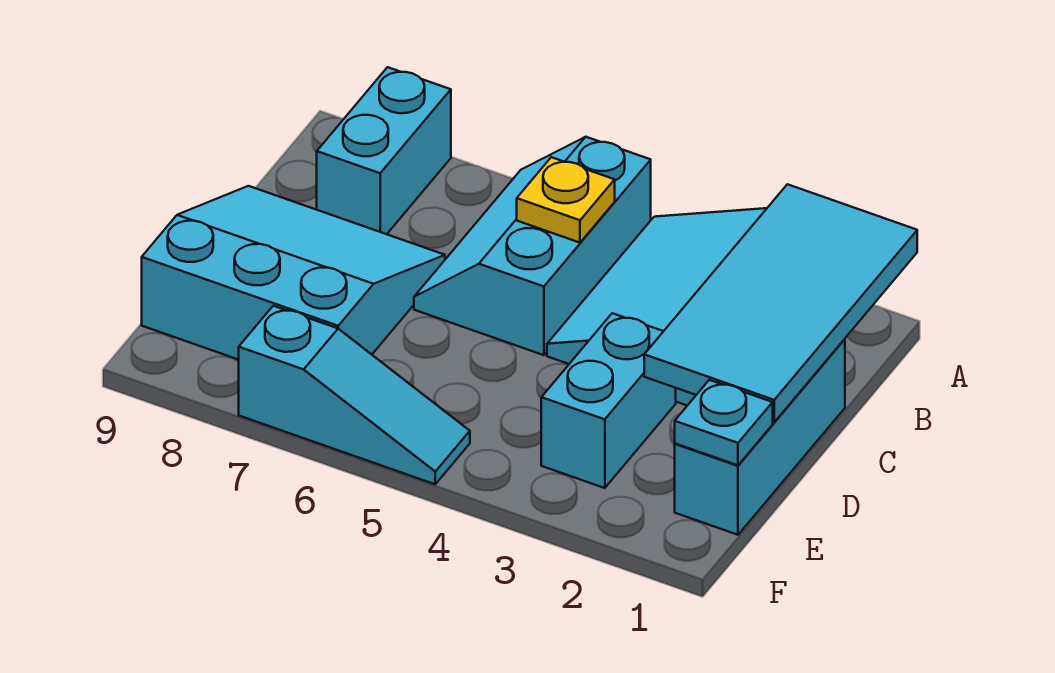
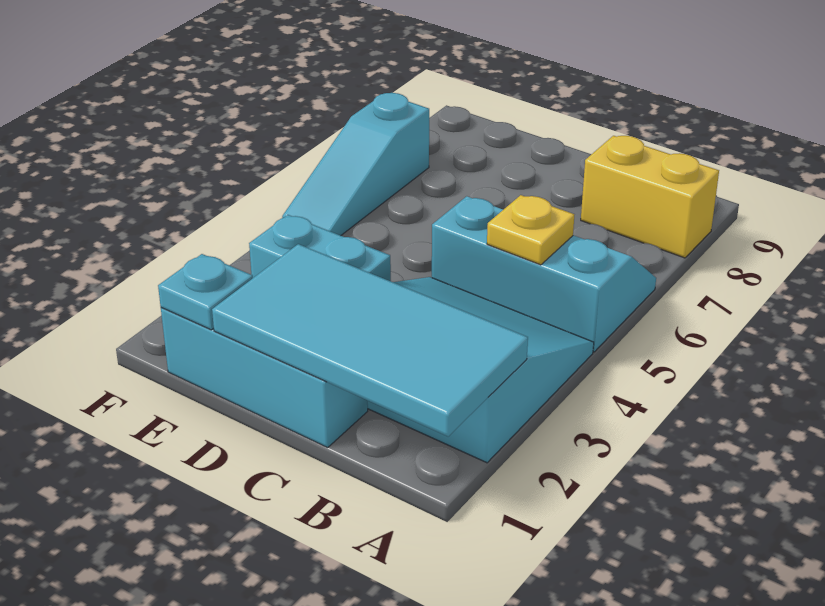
cyan 1x2 brick [317,67,451,234] -> yellow 1x2 brick [581,136,719,258]
cyan 3x3 slope [142,186,445,360] -> none

